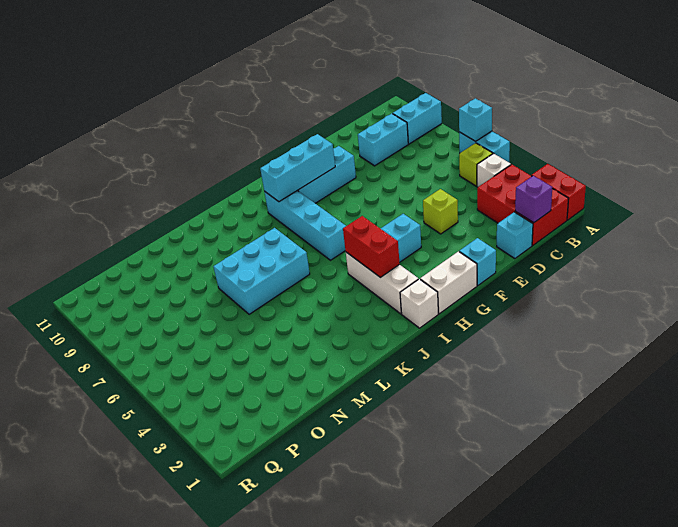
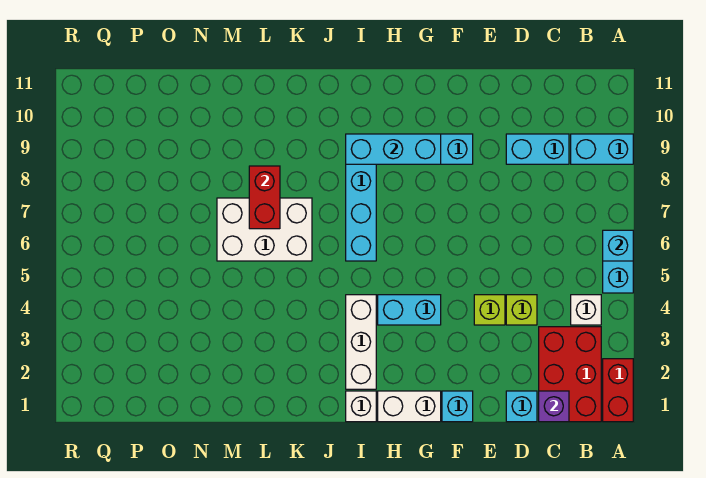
lime 1x1 brick [459,143,493,186] -> lime 1x1 brick moved to [506,295,537,325]
red 1x2 brick [343,216,400,278] -> red 1x2 brick moved to [249,166,280,229]
cyan 2x3 brick [213,228,310,314] -> white 2x3 brick [217,198,312,261]

